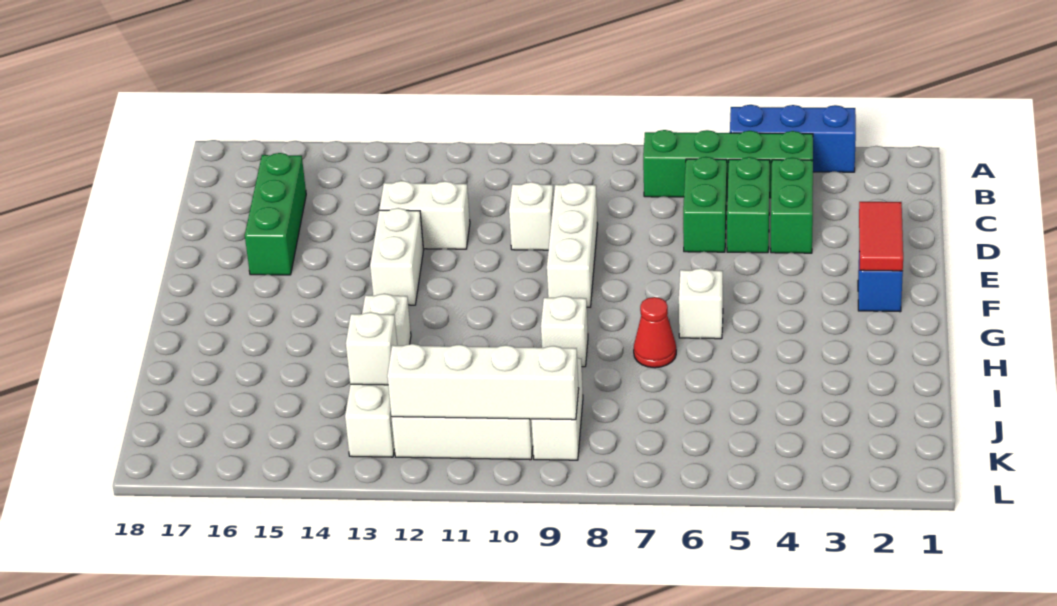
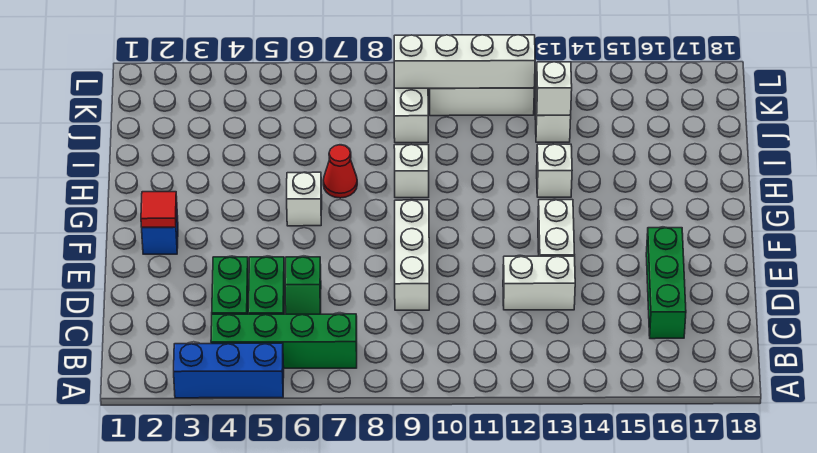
green 1x2 brick [683,157,727,252] -> green 1x2 slope [285,257,321,314]
white 1x1 brick [509,182,554,250] -> none
red 1x2 tile [859,202,903,271] -> red 1x1 tile [141,192,177,227]

